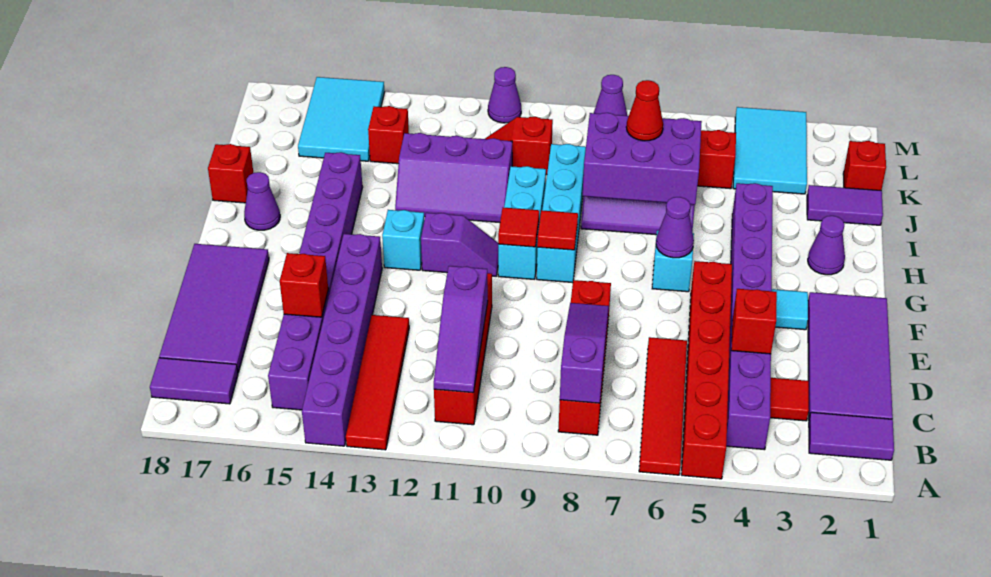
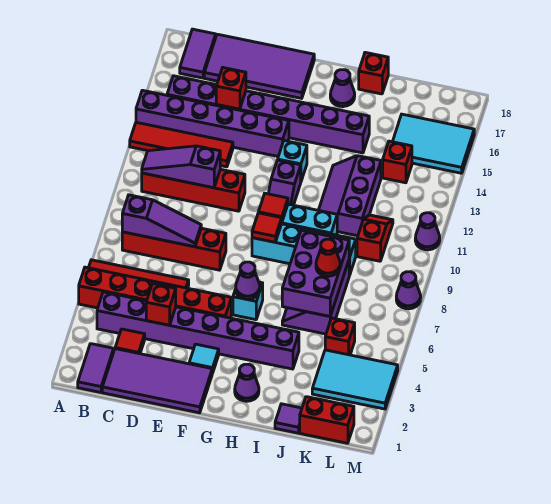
purple 1x2 tile [807,185,883,225] -> purple 1x1 tile [275,404,302,433]
red 1x1 brick [843,141,886,190] -> red 1x2 brick [300,397,354,443]

